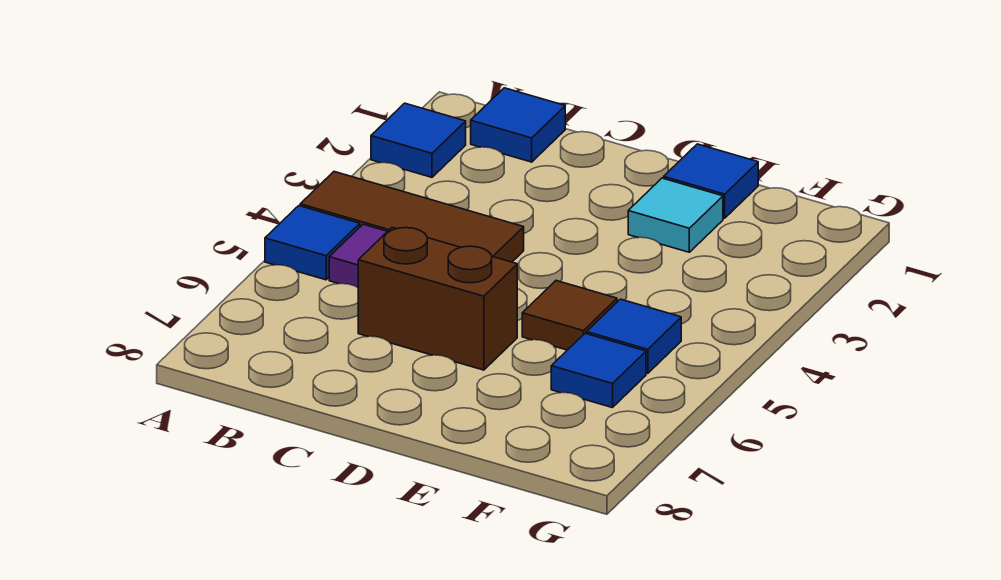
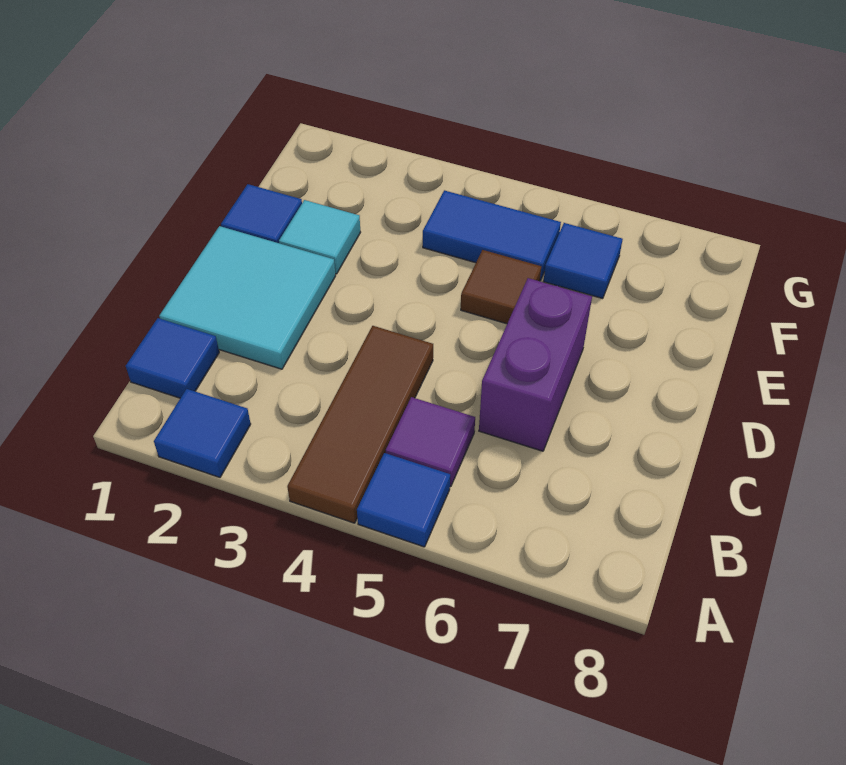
none -> cyan 2x2 tile [159,226,335,369]
brown 1x2 brick [358,227,517,370] -> purple 1x2 brick [479,278,592,451]
blue 1x1 tile [587,299,681,373] -> blue 1x2 tile [423,190,561,281]

